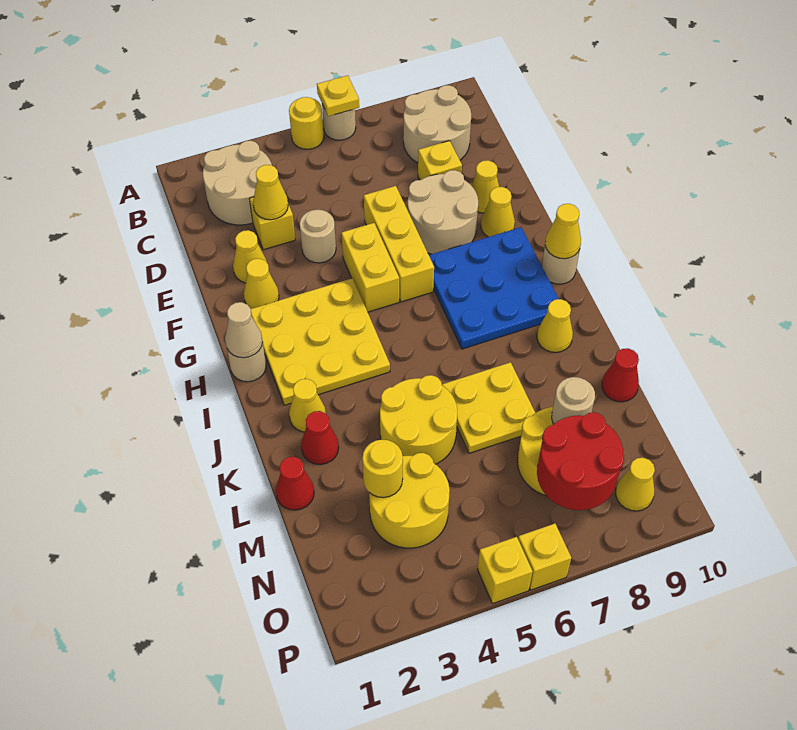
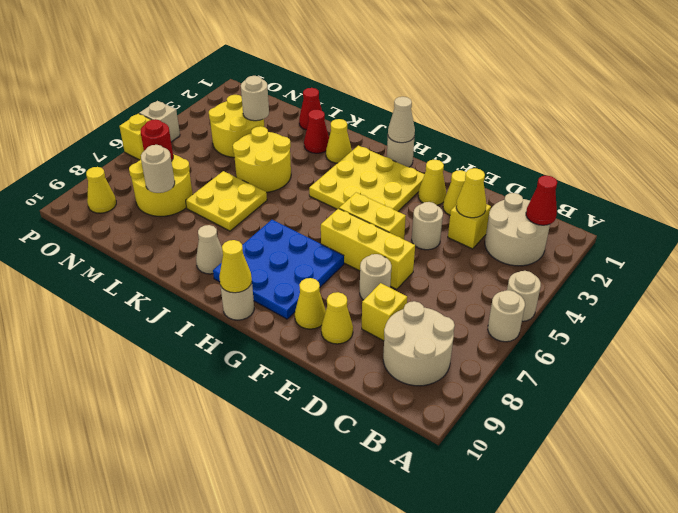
yellow 1x1 round brick [289,97,324,149] -> tan 1x1 round brick [507,271,541,321]
yellow 1x1 plate [317,75,359,116] -> none
tan 2x2 round brick [408,170,478,254] -> tan 1x1 round brick [360,254,391,300]
yellow 1x1 cone [537,299,573,352] -> tan 1x1 cone [196,225,223,274]
red 1x1 cone [602,348,639,402] -> red 1x1 cone moved to [526,176,557,225]
yellow 1x1 round brick [363,440,403,498] -> tan 1x1 round brick [241,76,269,121]
red 2x2 round brick [537,412,624,510] -> red 1x1 round brick [141,119,173,161]
yellow 1x1 brick [478,537,533,604] -> tan 1x1 brick [139,101,180,142]

